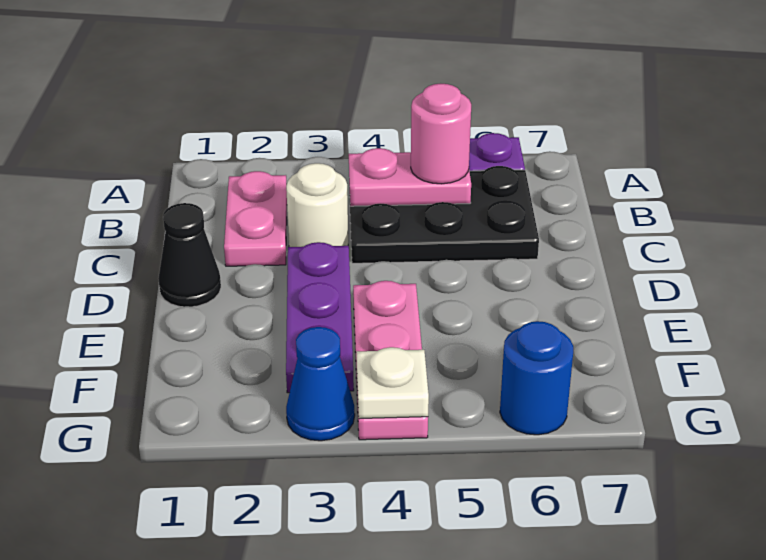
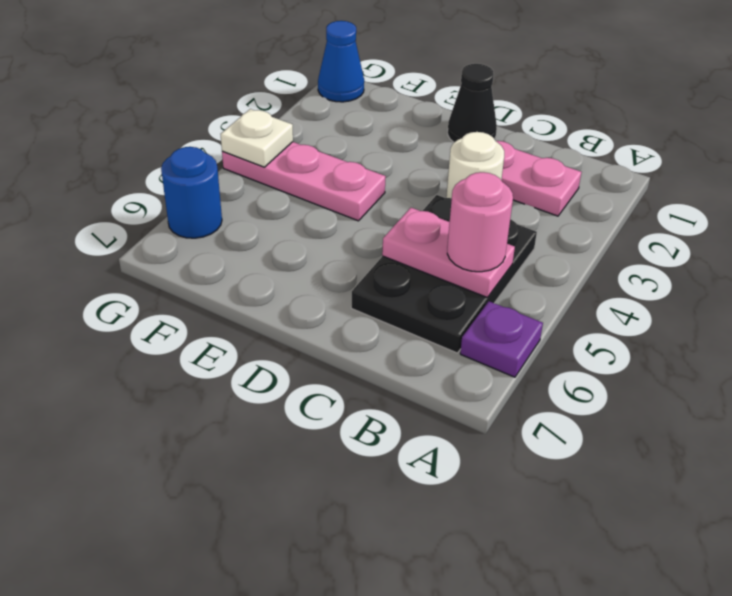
pink 1x2 plate [349,148,471,206] -> pink 1x2 plate turned to [382,208,515,297]
purple 1x3 plate [286,242,354,393] -> none
blue 1x1 cone [286,327,355,441] -> blue 1x1 cone moved to [318,21,364,102]

